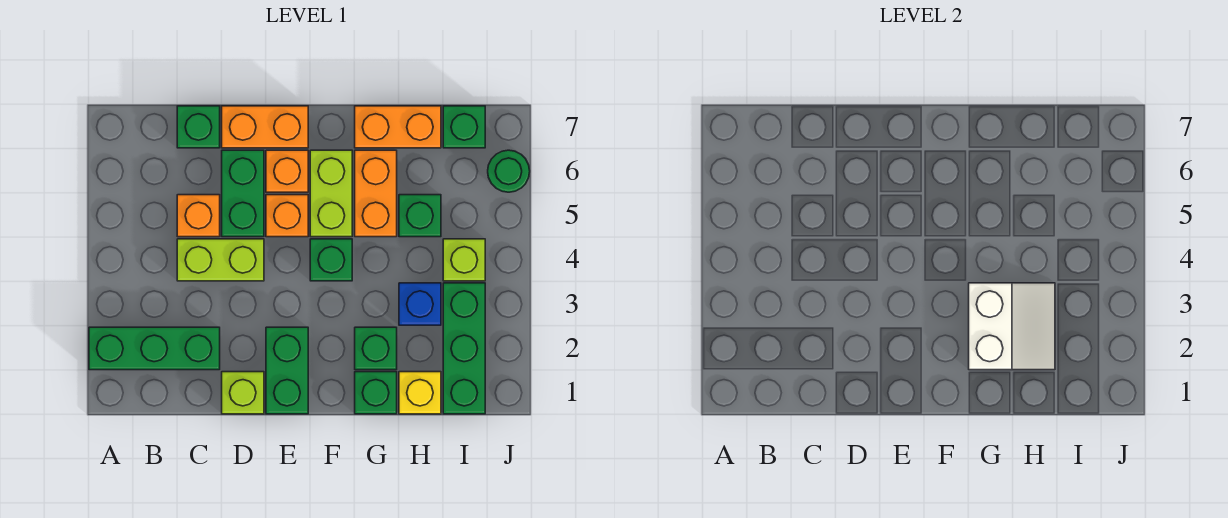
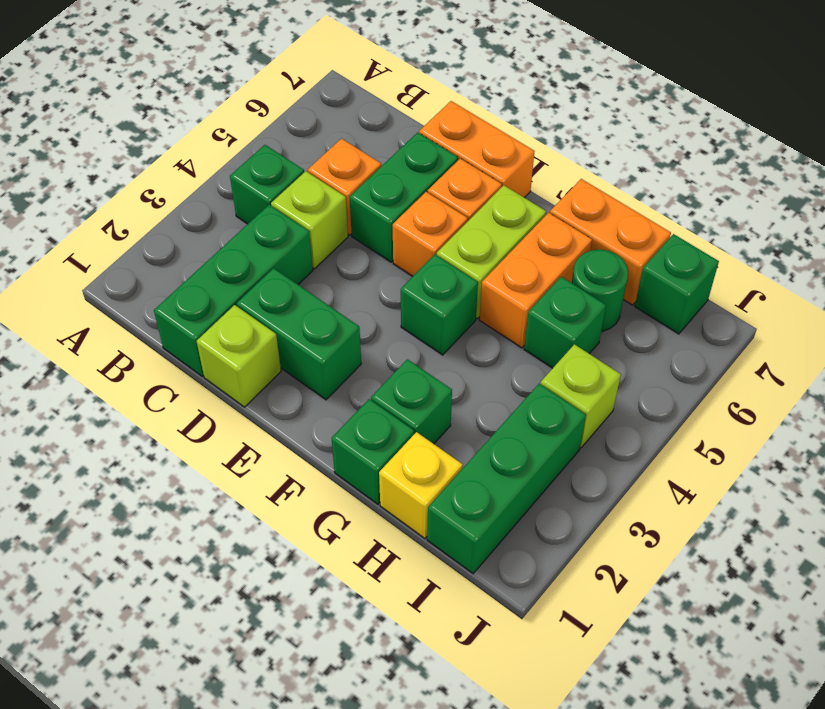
green 1x3 brick [89,327,220,370] -> green 1x3 brick turned to [154,205,313,376]
lime 1x2 brick [177,239,264,281] -> lime 1x1 brick [271,171,348,269]
green 1x1 brick [177,106,220,148] -> green 1x1 brick moved to [230,145,304,224]
green 1x2 brick [266,327,308,414] -> green 1x2 brick turned to [237,268,361,400]
white 2x2 slope [969,283,1055,370] -> none
blue 1x1 brick [399,283,441,325] -> none
green 1x1 round brick [488,150,530,192] -> green 1x1 round brick moved to [572,250,628,331]

